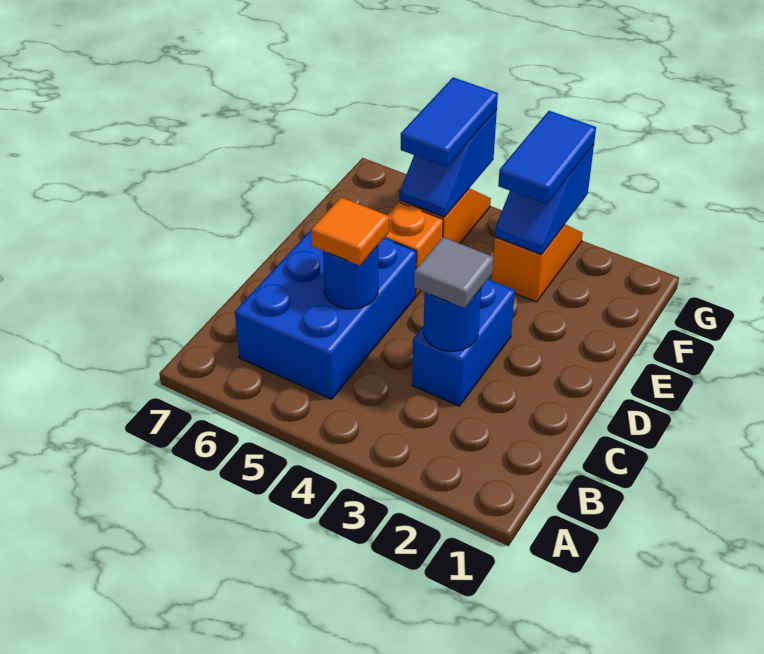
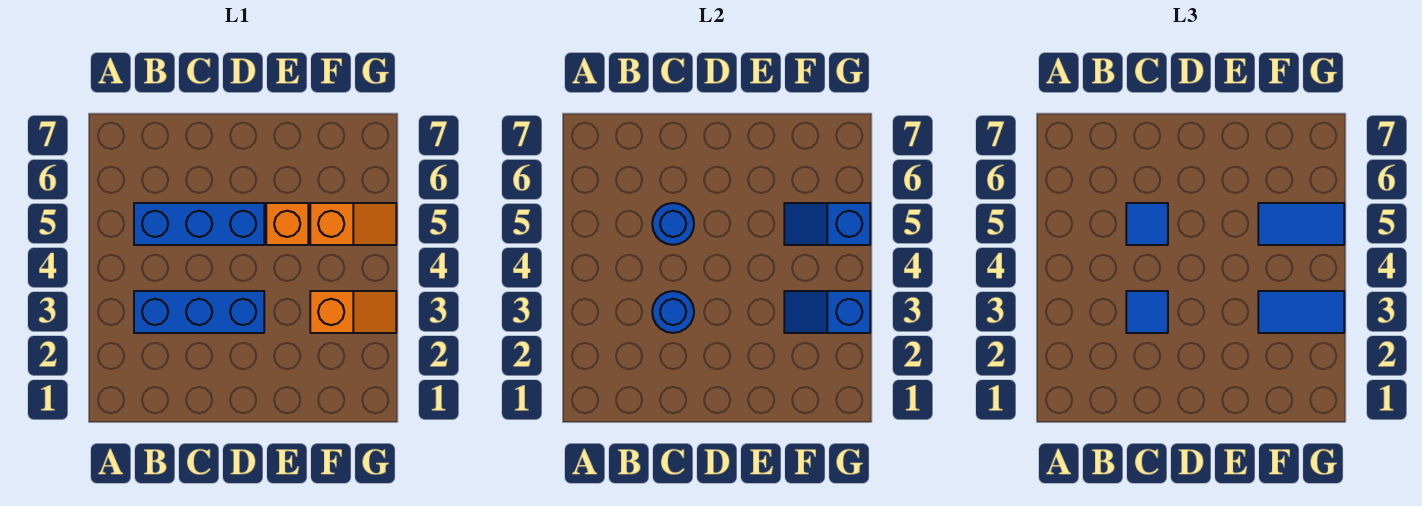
blue 2x3 brick [235,230,416,399] -> blue 1x3 brick [134,203,264,245]
blue 1x2 brick [412,279,515,406] -> blue 1x3 brick [134,291,264,333]
grey 1x1 tile [414,237,493,308] -> blue 1x1 tile [1126,291,1168,333]
orange 1x1 tile [311,197,389,266] -> blue 1x1 tile [1126,203,1168,245]

